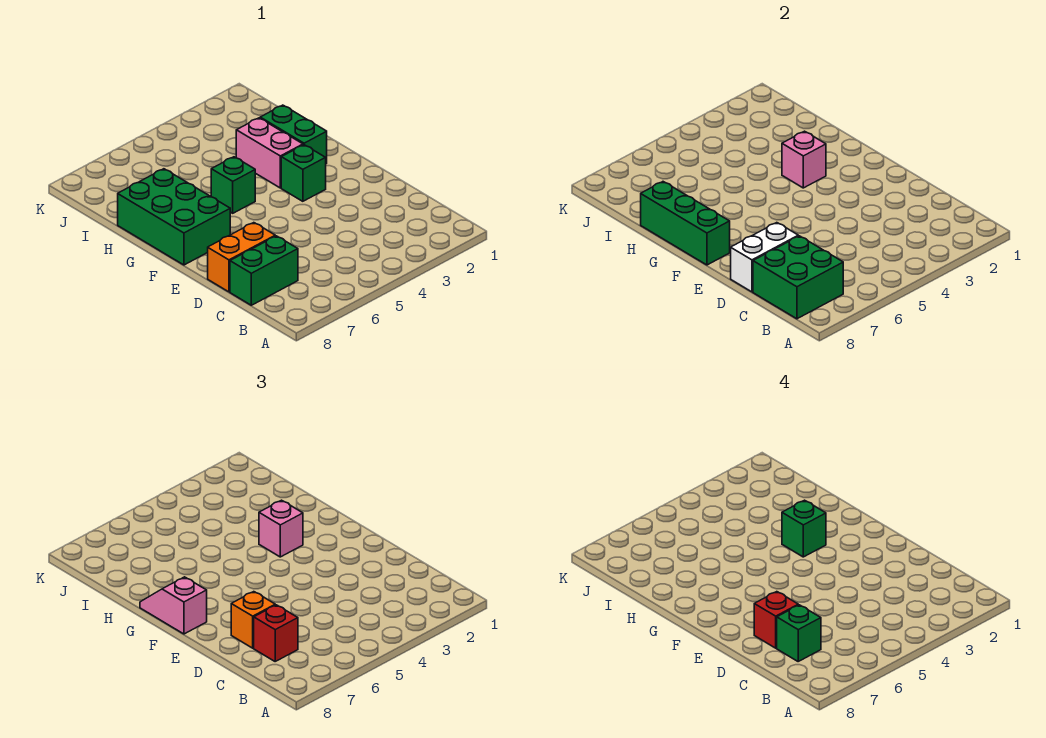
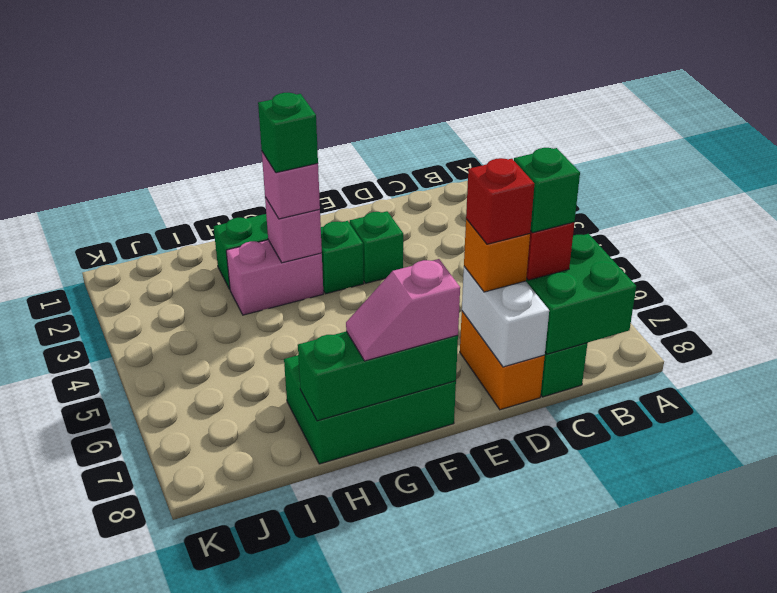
green 1x1 brick [211,157,255,213] -> green 1x1 brick moved to [350,211,403,283]

